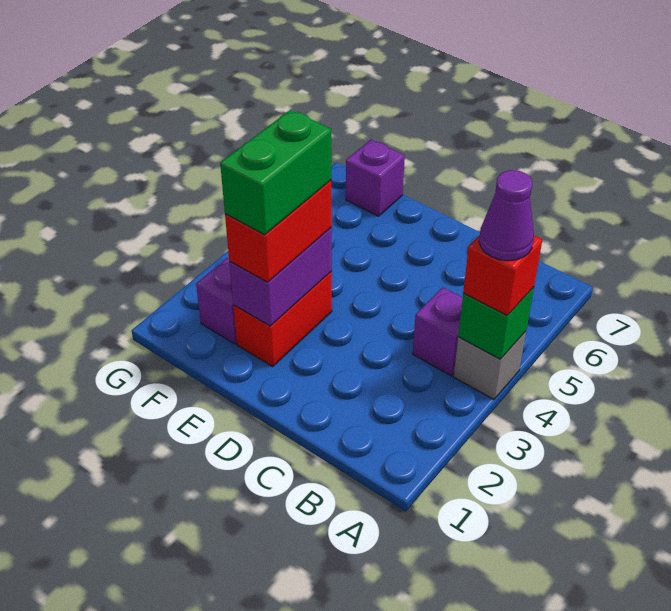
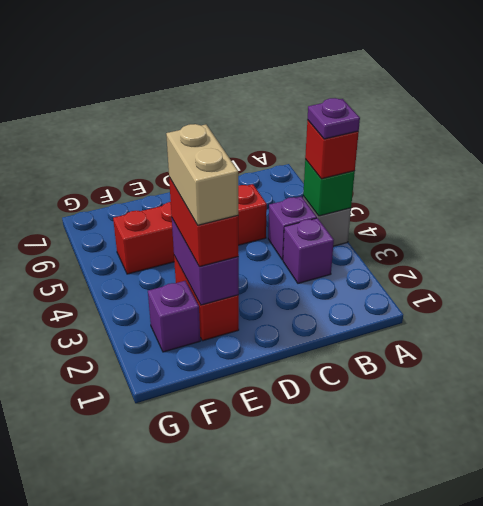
purple 1x1 cone [479,170,534,261] -> purple 1x1 plate [307,98,360,139]
none -> red 1x4 brick [113,184,267,274]
green 1x2 brick [220,110,331,235] -> tan 1x2 brick [166,124,238,225]
purple 1x1 brick [346,140,405,216] -> purple 1x1 brick moved to [283,218,334,283]

